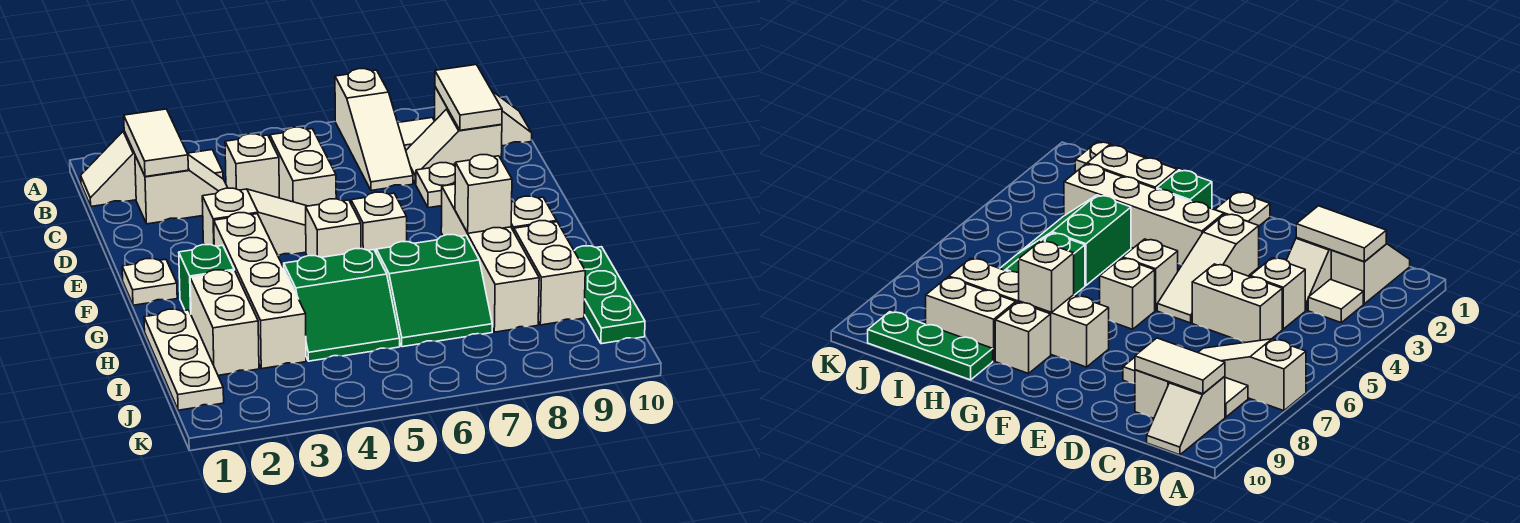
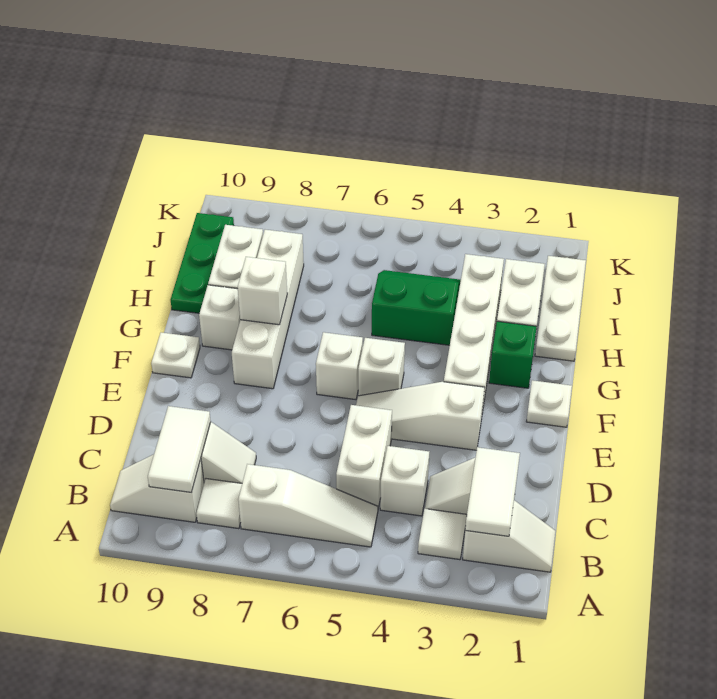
white 1x3 slope [335,69,413,190] -> white 1x3 slope turned to [238,464,378,547]
white 1x1 plate [416,163,455,208] -> white 1x1 plate moved to [151,332,200,378]
green 2x2 slope [376,235,492,347] -> none

